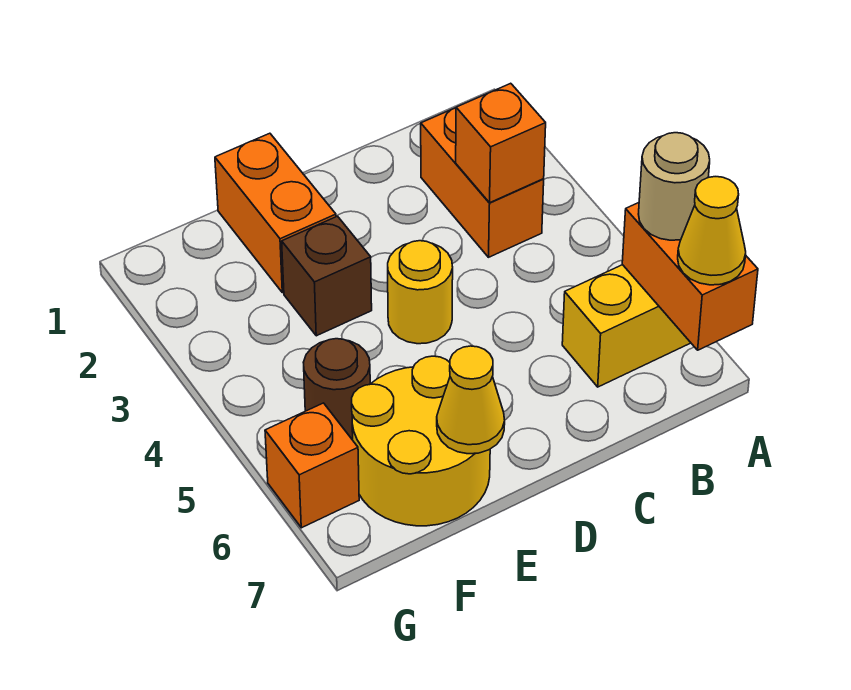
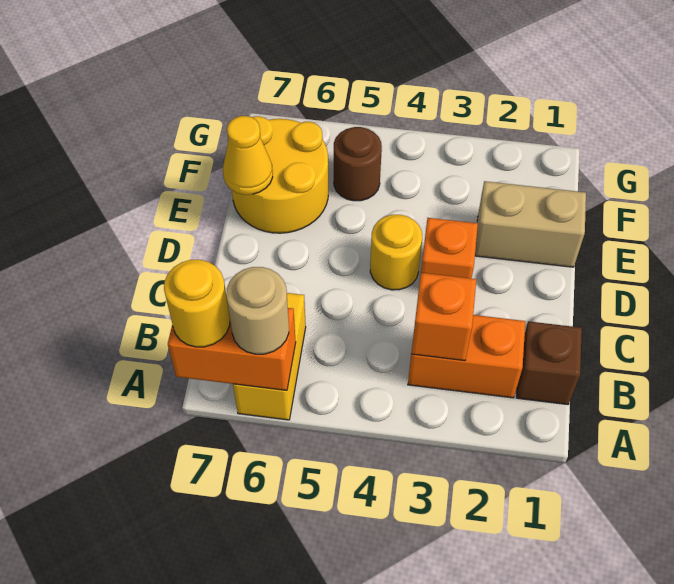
yellow 1x1 cone [678,177,746,285] -> yellow 1x1 round brick [164,260,230,347]
orange 1x2 brick [215,133,336,293] -> tan 1x2 brick [475,181,586,267]
brown 1x1 brick [282,216,372,336] -> brown 1x1 brick moved to [516,321,582,405]
orange 1x1 brick [265,403,359,528] -> orange 1x1 brick moved to [421,218,478,278]

